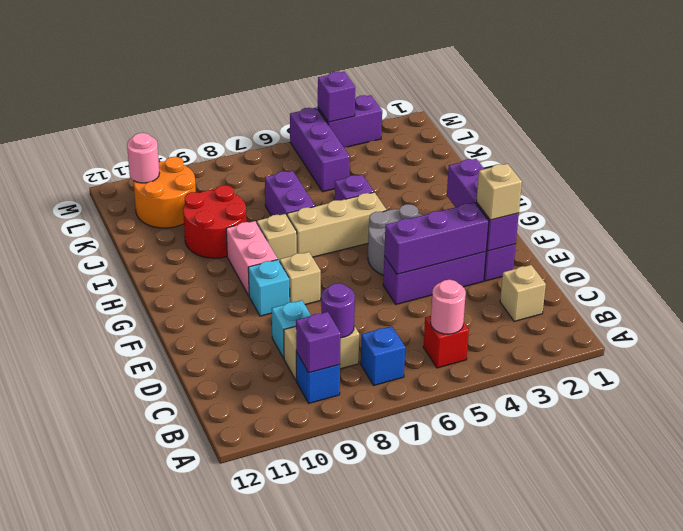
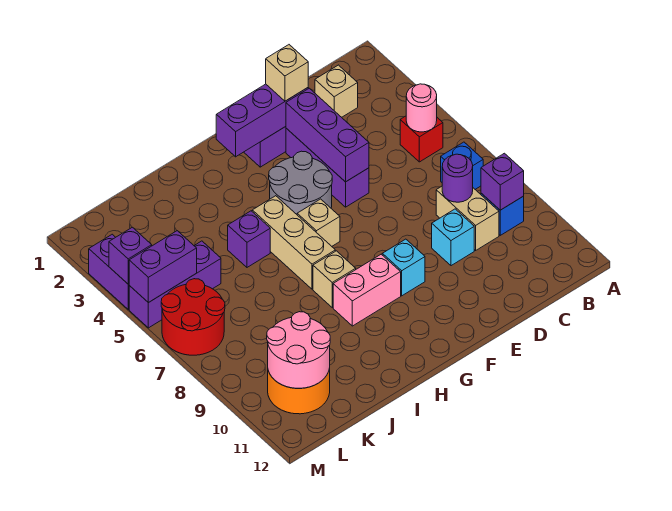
tan 1x1 brick [280,252,321,305] -> tan 1x1 brick moved to [297,199,340,246]
purple 1x2 brick [265,171,315,216] -> purple 1x2 brick moved to [129,231,197,303]
red 2x2 round brick [183,185,246,258] -> red 2x2 round brick moved to [161,279,225,355]
pink 1x1 round brick [127,133,160,183] -> pink 2x2 round brick [267,312,330,388]

